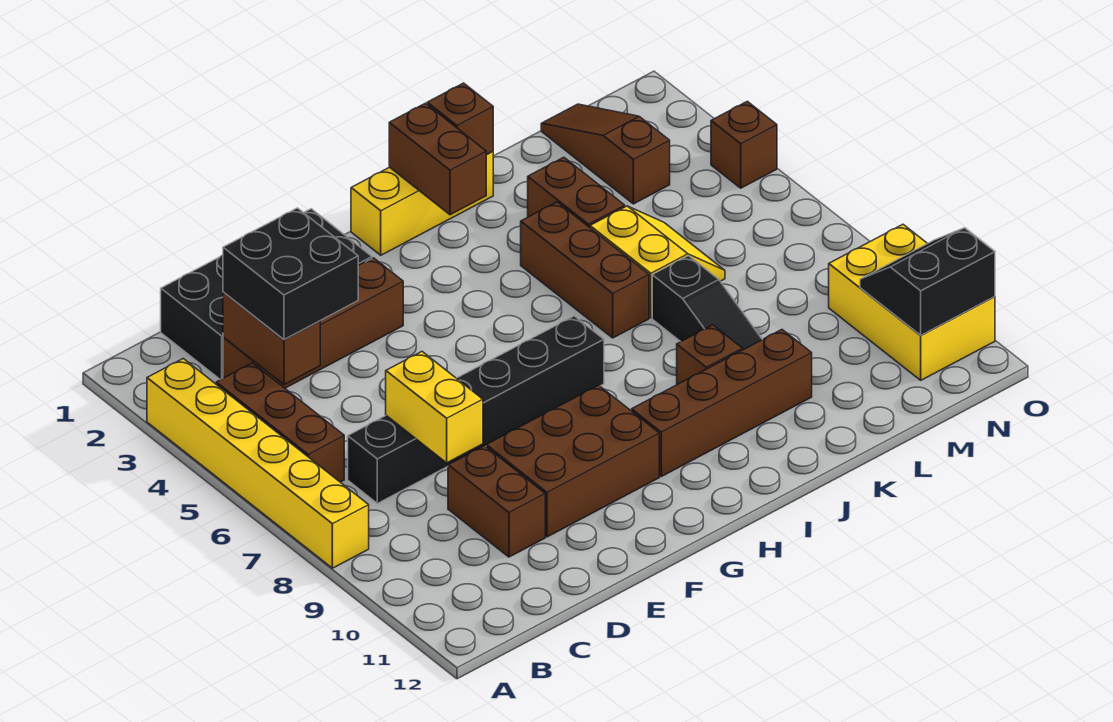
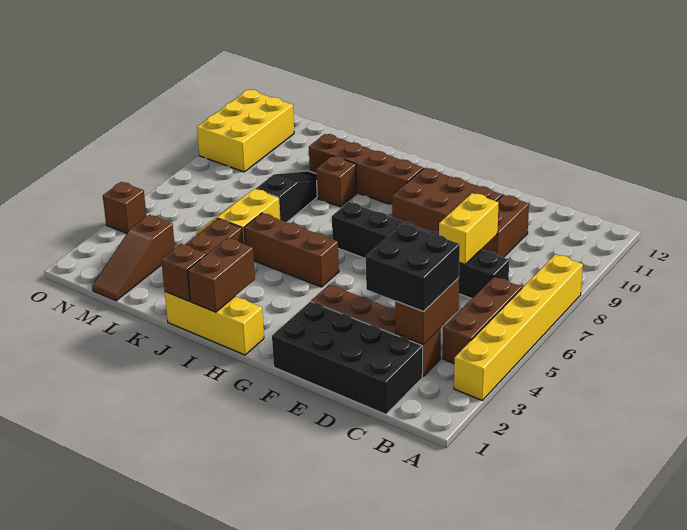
brown 1x3 brick [521,202,649,338] -> brown 1x3 brick turned to [244,213,339,287]
black 2x2 slope [860,228,995,335] -> none

